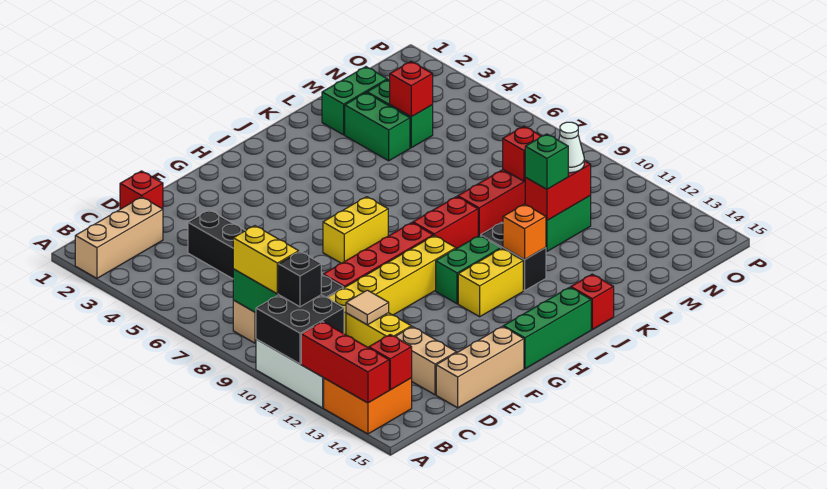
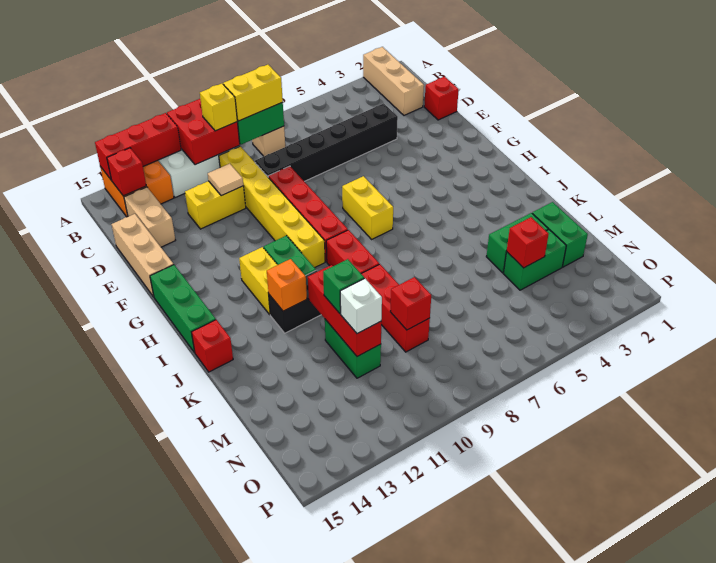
black 2x2 brick [256,295,344,364] -> red 2x2 brick [167,99,240,165]
black 1x1 brick [278,252,321,307] -> yellow 1x1 brick [200,84,237,131]
tan 1x2 brick [395,327,457,395] -> tan 1x2 brick turned to [124,187,176,247]
red 1x2 brick [525,161,591,221] -> red 1x3 brick [308,265,381,356]
white 1x1 cone [559,122,584,173] -> white 1x1 brick [340,278,382,334]

